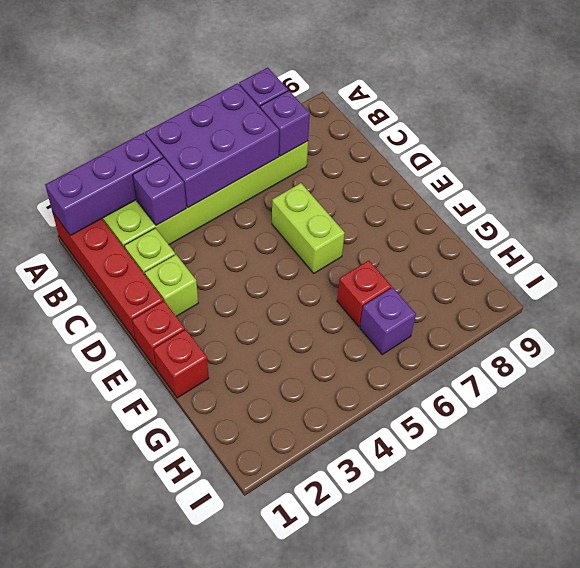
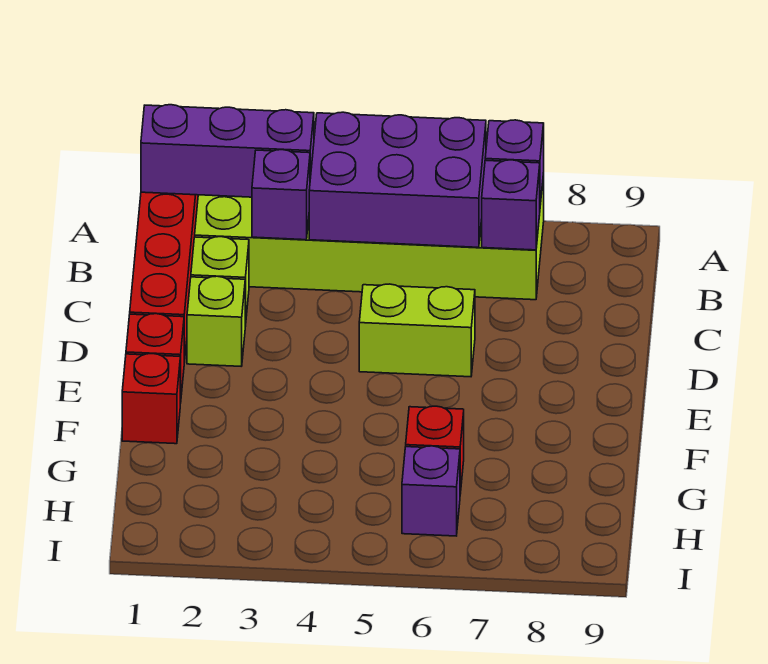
lime 1x2 brick [272,183,345,273] -> lime 1x2 brick turned to [359,284,475,377]

